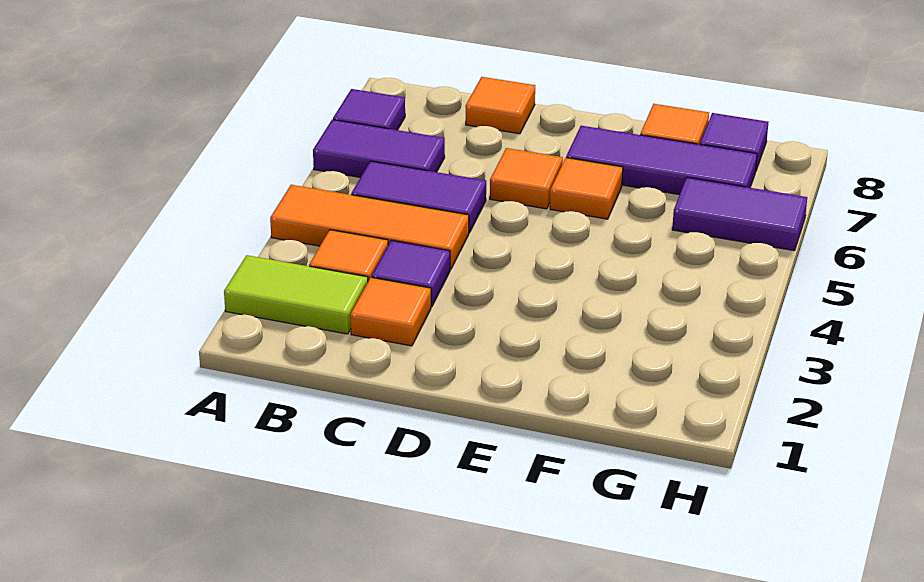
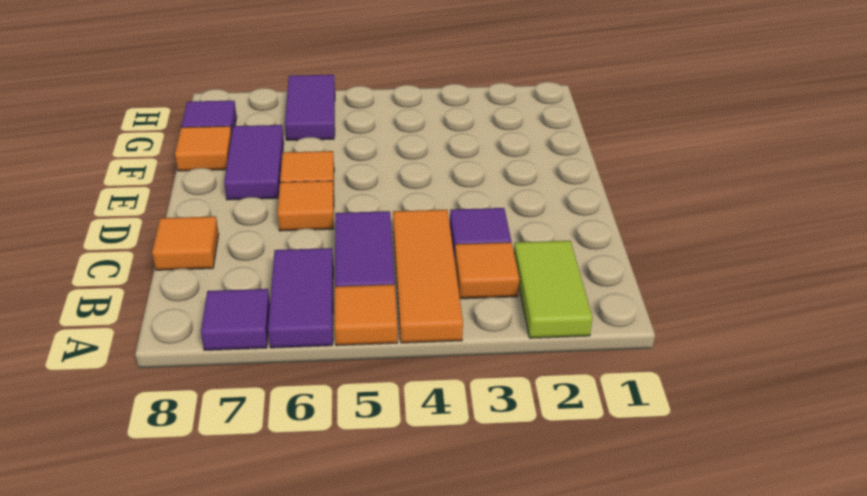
orange 1x1 tile [350,277,431,346] -> orange 1x1 tile moved to [335,284,398,346]
purple 1x3 tile [566,126,757,195] -> purple 1x2 tile [224,125,284,200]

